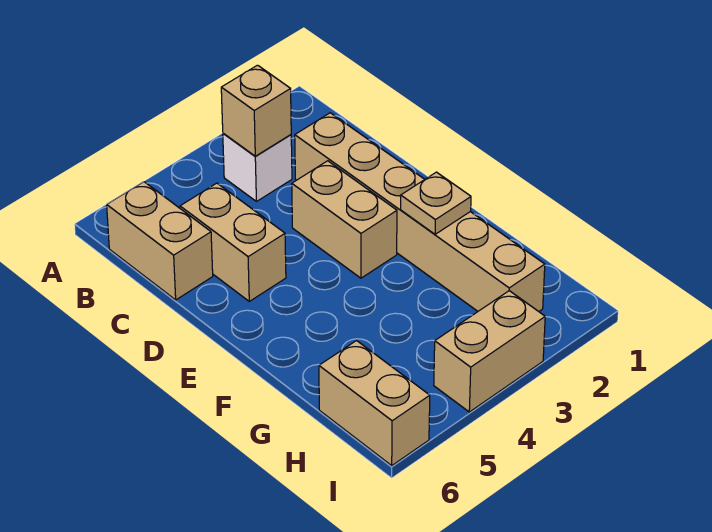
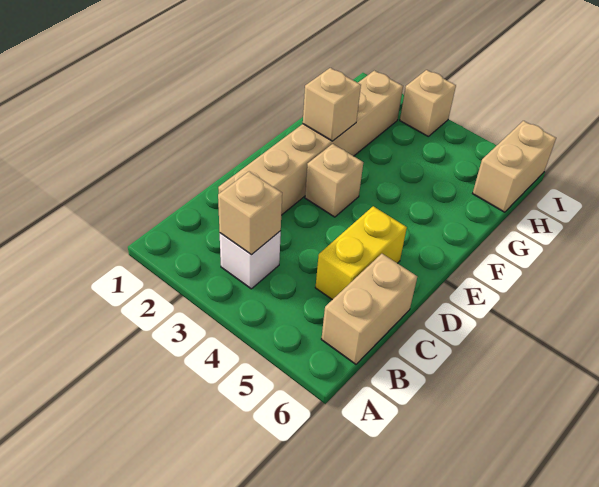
tan 1x2 brick [180,183,286,301] -> yellow 1x2 brick [315,206,407,300]
tan 1x2 brick [292,161,397,278] -> tan 1x1 brick [305,144,363,217]
tan 1x1 plate [401,172,471,234] -> tan 1x1 brick [303,68,361,141]
tan 1x2 brick [434,291,545,412] -> tan 1x1 brick [400,70,456,136]

